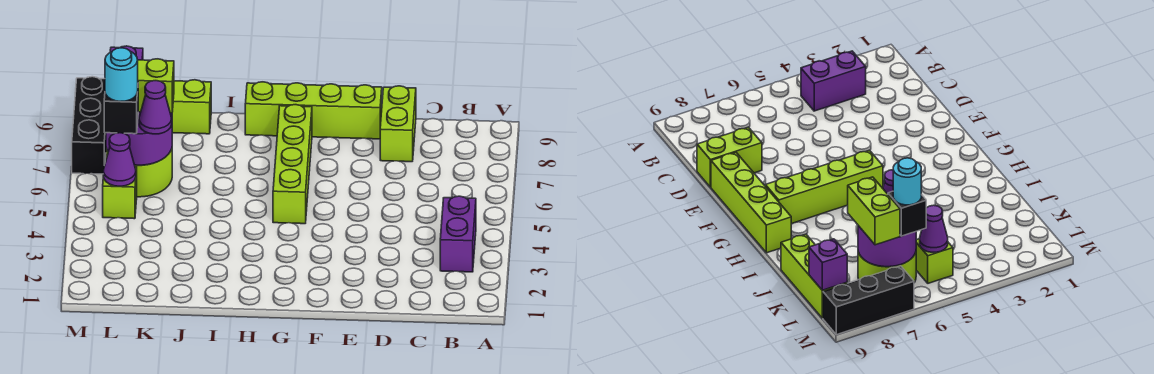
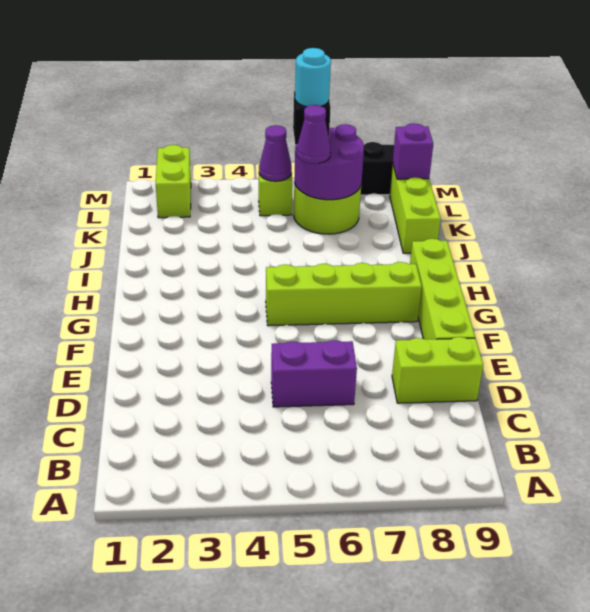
purple 1x2 brick [440,196,476,272] -> purple 1x2 brick moved to [271,340,357,407]
lime 1x2 brick [137,59,174,113] -> lime 1x2 brick moved to [156,145,191,218]

